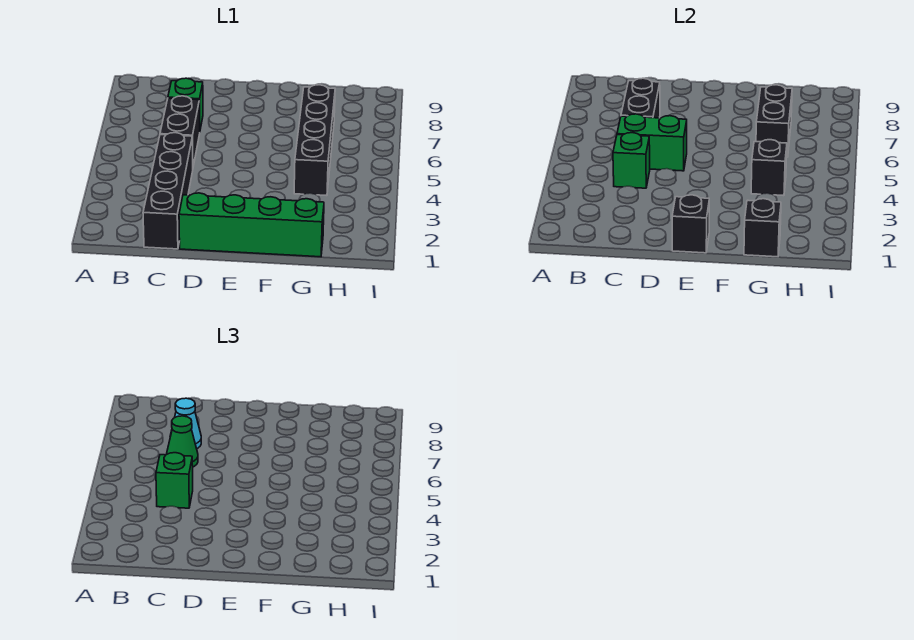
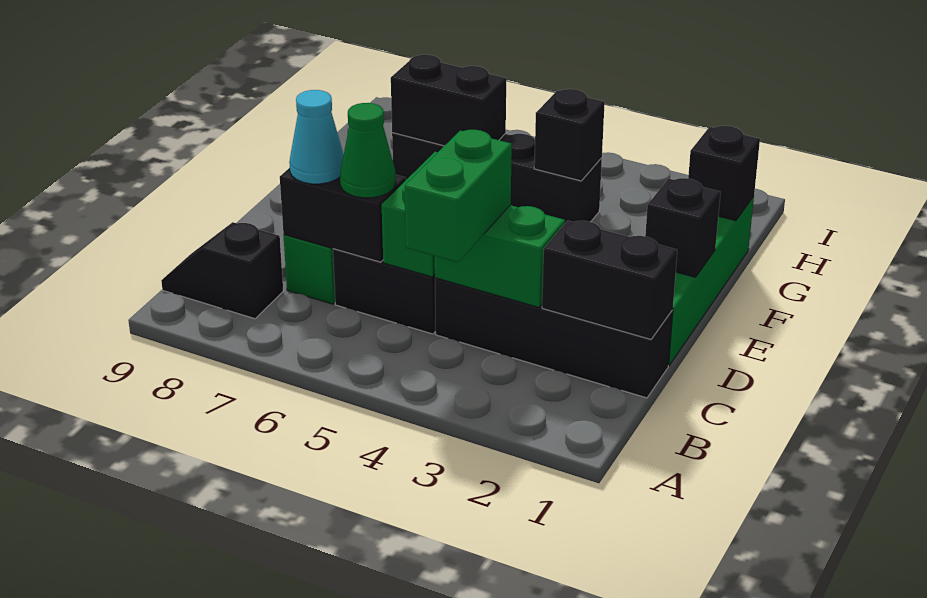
none -> black 1x2 slope [161,222,283,319]
none -> black 1x2 brick [542,221,677,339]
green 1x1 brick [613,133,650,188] -> green 1x2 brick [435,205,565,307]
green 1x1 brick [156,453,193,508] -> green 1x2 brick [405,130,512,262]

